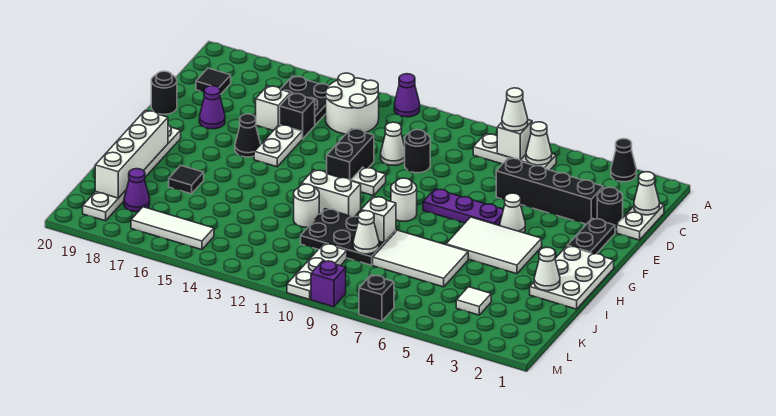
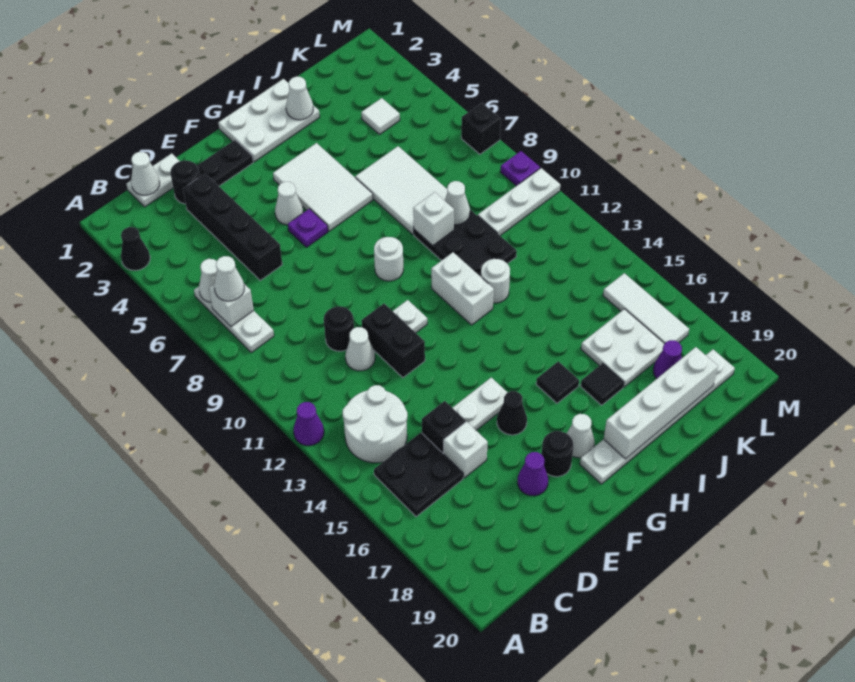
black 1x1 tile [196,68,231,95] -> black 1x1 tile moved to [536,361,579,403]
black 1x2 brick [327,128,374,180] -> black 1x2 brick turned to [362,304,425,378]
black 1x1 round brick [151,71,177,114] -> black 1x1 round brick moved to [542,431,573,477]
purple 1x3 plate [423,189,503,226] -> purple 1x1 plate [288,209,328,247]
none -> white 1x1 cone [567,414,594,458]
none -> white 2x2 plate [581,309,664,387]
purple 1x1 brick [311,261,346,307] -> purple 1x1 plate [501,151,540,186]

